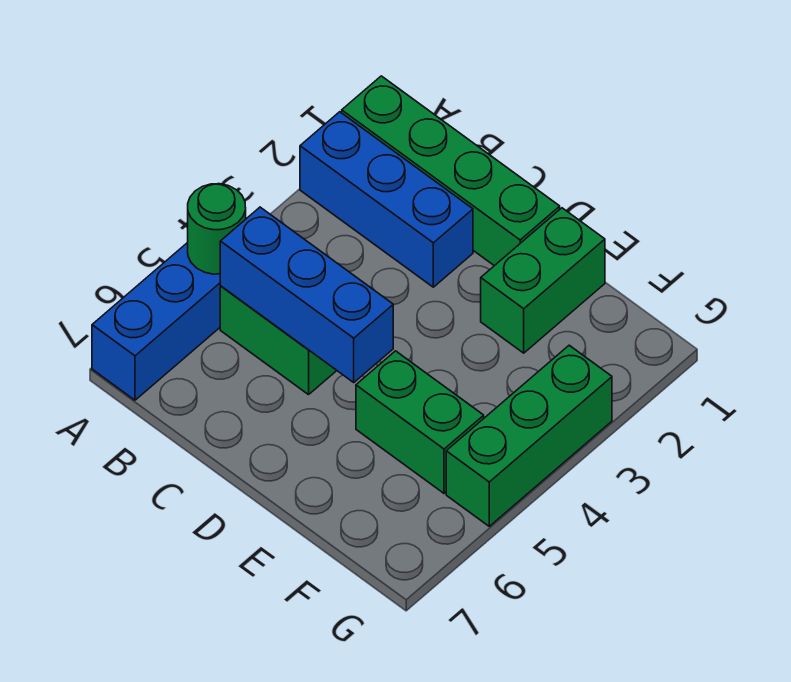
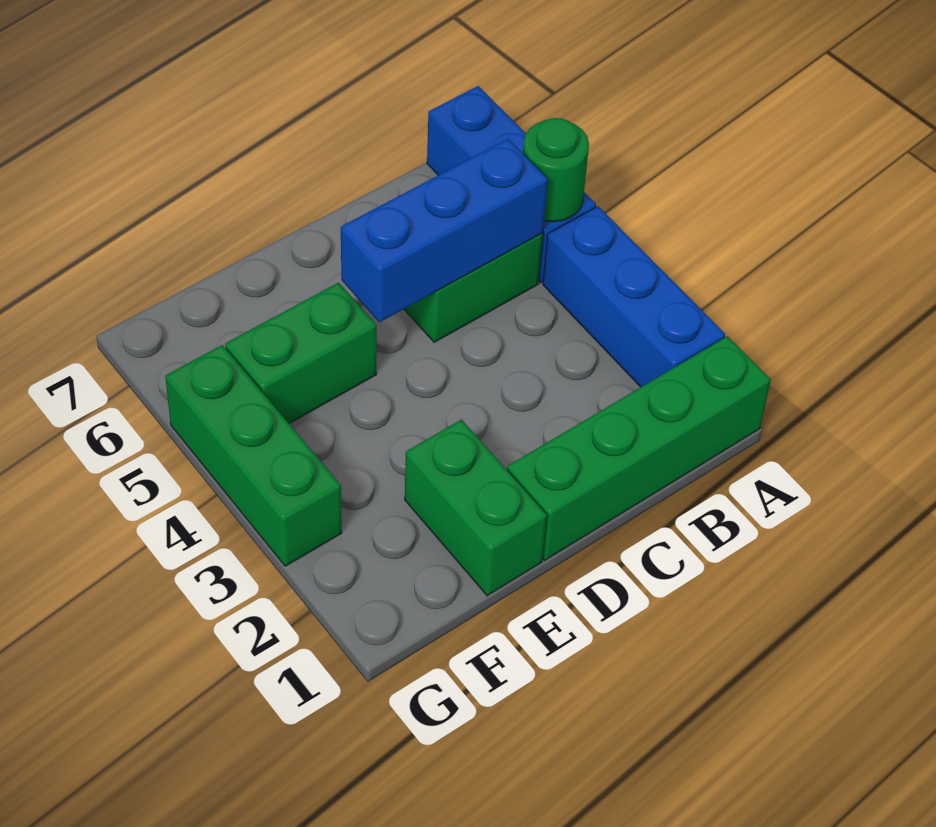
blue 1x3 brick [300,112,473,287] -> blue 1x3 brick turned to [543,206,725,387]

